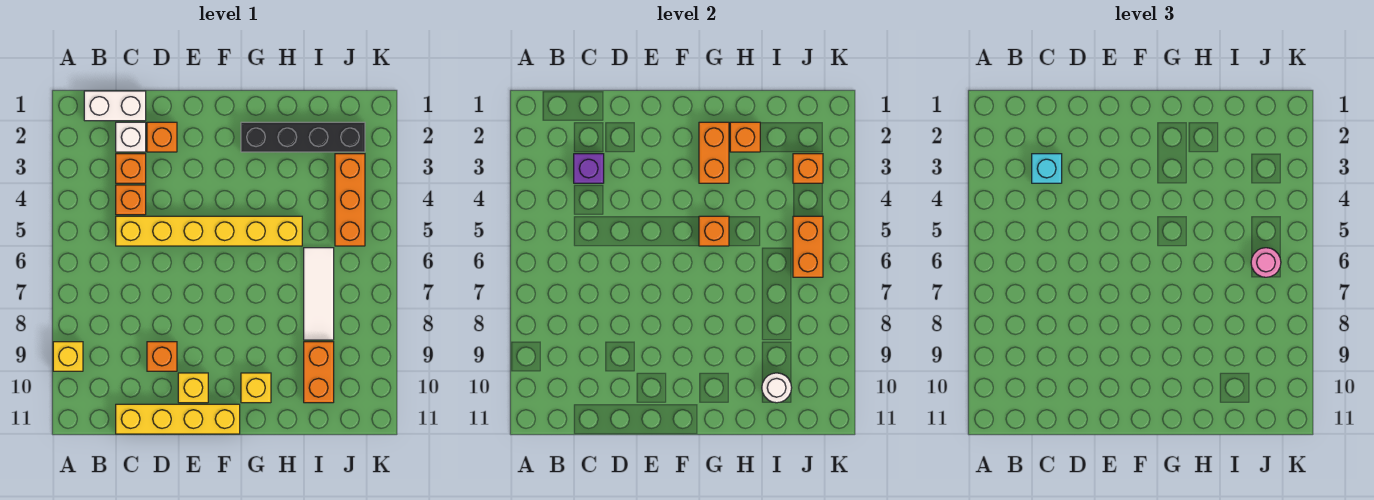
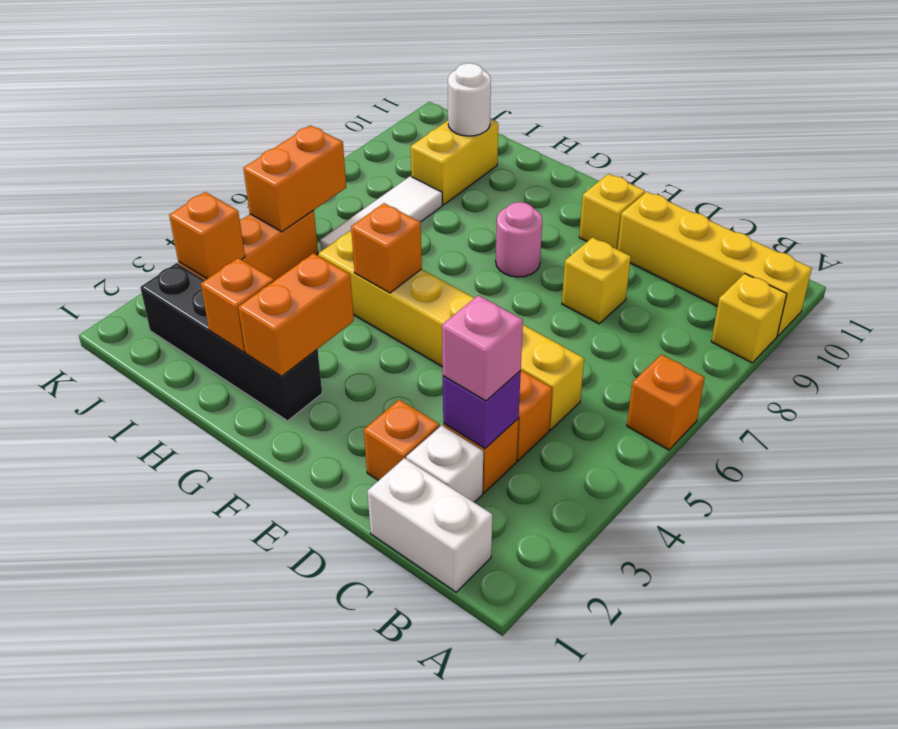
cyan 1x1 brick [1032,154,1062,183] -> pink 1x1 brick [442,295,523,401]
yellow 1x4 brick [116,404,240,434] -> yellow 1x4 brick moved to [618,192,812,336]
orange 1x1 brick [147,342,177,371] -> orange 1x1 brick moved to [627,354,705,450]
yellow 1x1 brick [241,373,271,403] -> yellow 1x1 brick moved to [562,237,631,324]
orange 1x2 brick [304,342,334,403] -> yellow 1x2 brick [411,119,498,205]
pink 1x1 round brick [1251,248,1281,277] -> pink 1x1 round brick moved to [496,202,542,277]

